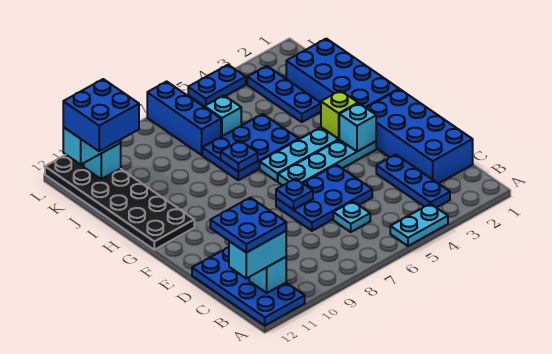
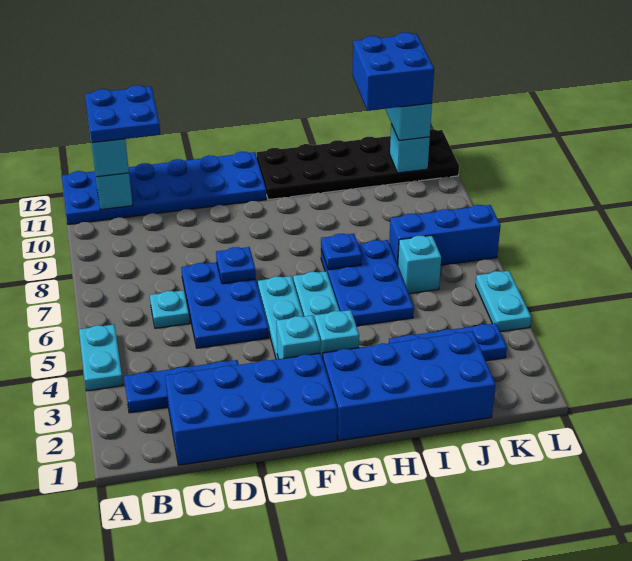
blue 2x4 plate [192,247,305,326] -> blue 2x6 plate [62,152,266,224]
lime 1x1 brick [321,91,358,139] -> cyan 1x1 brick [315,310,359,358]
blue 1x2 plate [188,65,246,106] -> cyan 1x2 plate [476,271,531,332]

